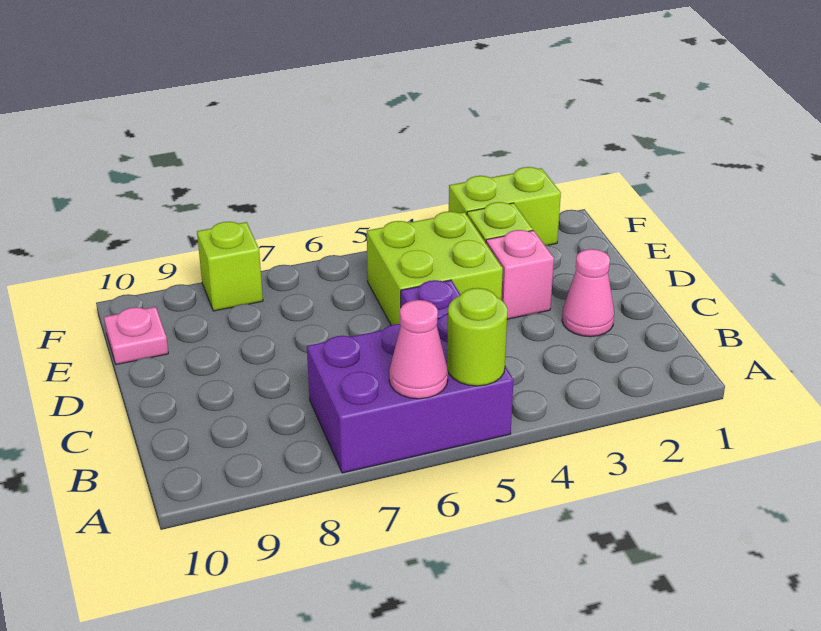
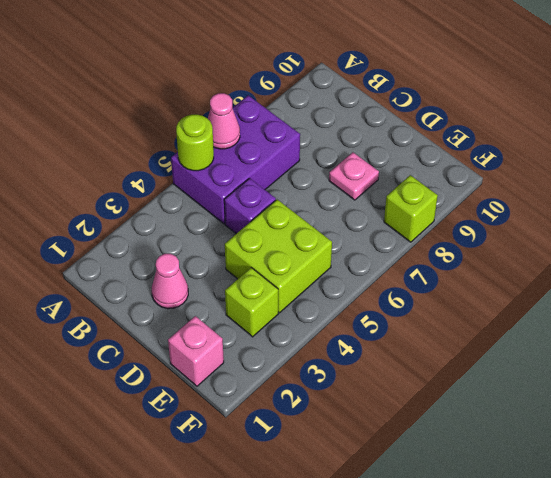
pink 1x1 brick [486,230,554,319] -> pink 1x1 brick moved to [168,316,224,386]
pink 1x1 plate [104,307,168,365] -> pink 1x1 plate moved to [329,152,379,200]
lime 1x2 brick [449,167,561,245] -> none

